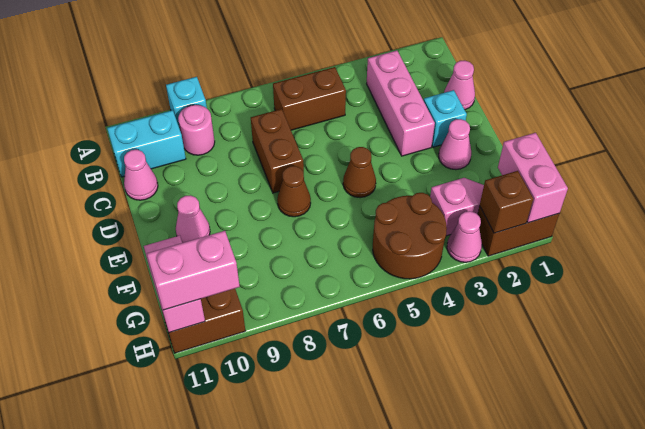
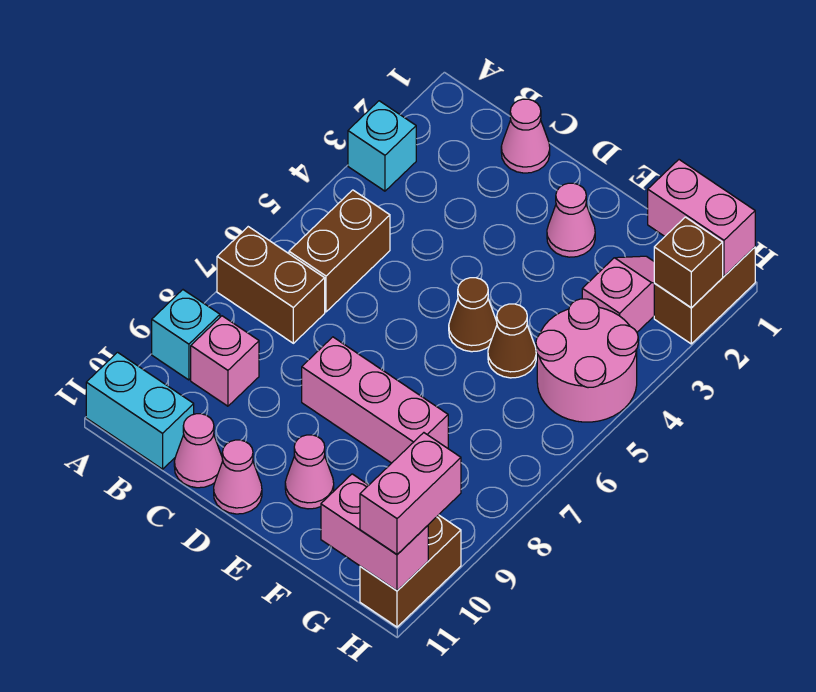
pink 1x3 brick [367,51,435,156] -> pink 1x3 brick moved to [302,337,448,463]
pink 1x1 round brick [178,105,215,155] -> pink 1x1 brick [191,316,259,406]
cyan 1x2 brick [107,110,186,177] -> cyan 1x2 brick turned to [86,352,194,469]
brown 1x2 brick [251,109,304,193] -> brown 1x2 brick moved to [217,227,325,343]
cyan 1x1 brick [424,90,467,147] -> cyan 1x1 brick moved to [348,101,416,191]
brown 1x1 cone [277,166,311,217] -> brown 1x1 cone moved to [488,304,536,378]
brown 2x2 round brick [373,193,447,279] -> pink 2x2 round brick [536,299,638,422]
pink 1x1 cone [447,211,482,262] -> pink 1x1 cone moved to [214,440,262,514]

